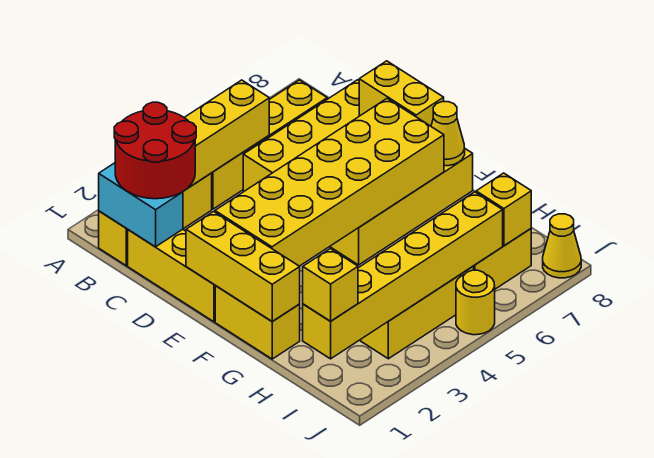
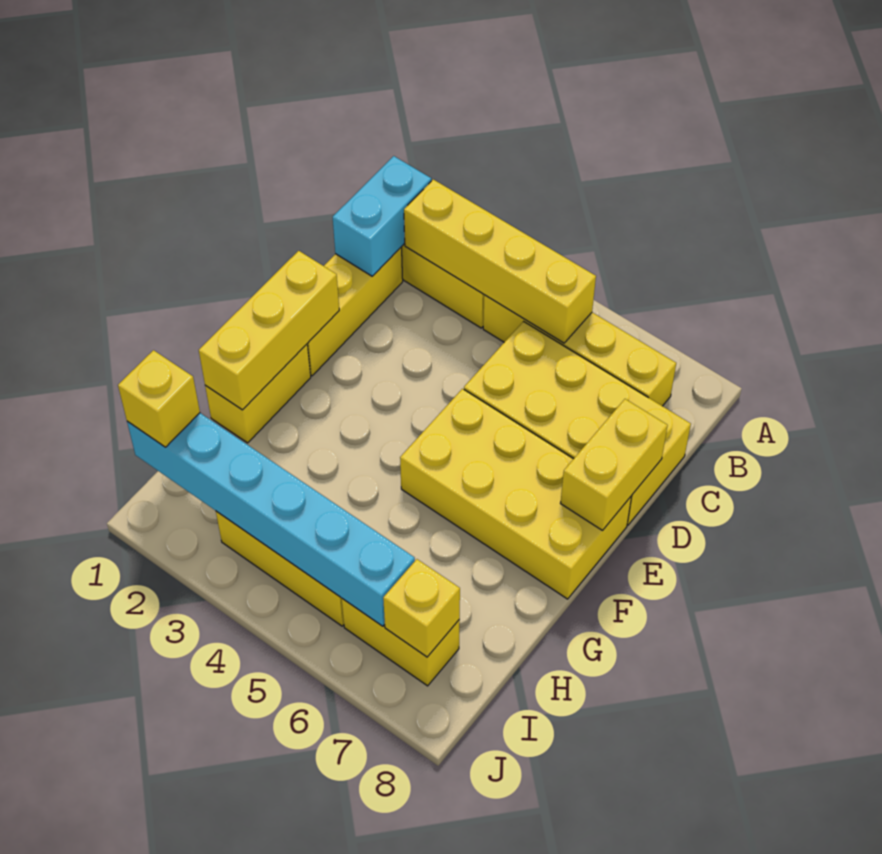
red 2x2 round brick [114,102,196,199] -> none
yellow 2x6 brick [215,99,444,266] -> none
yellow 1x1 cone [431,102,465,166] -> none
yellow 1x6 brick [303,192,503,359] -> cyan 1x6 brick [127,413,415,626]
yellow 1x1 round brick [456,270,495,335] -> none
yellow 1x1 cone [543,214,581,278] -> none

